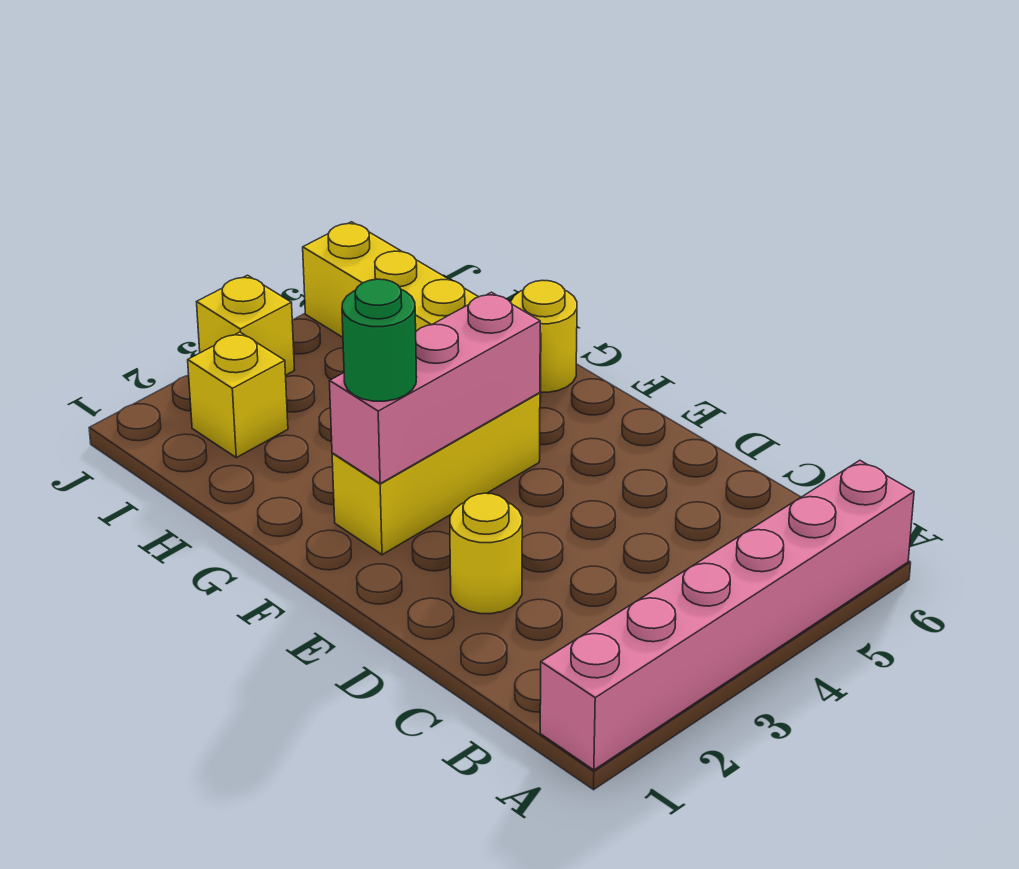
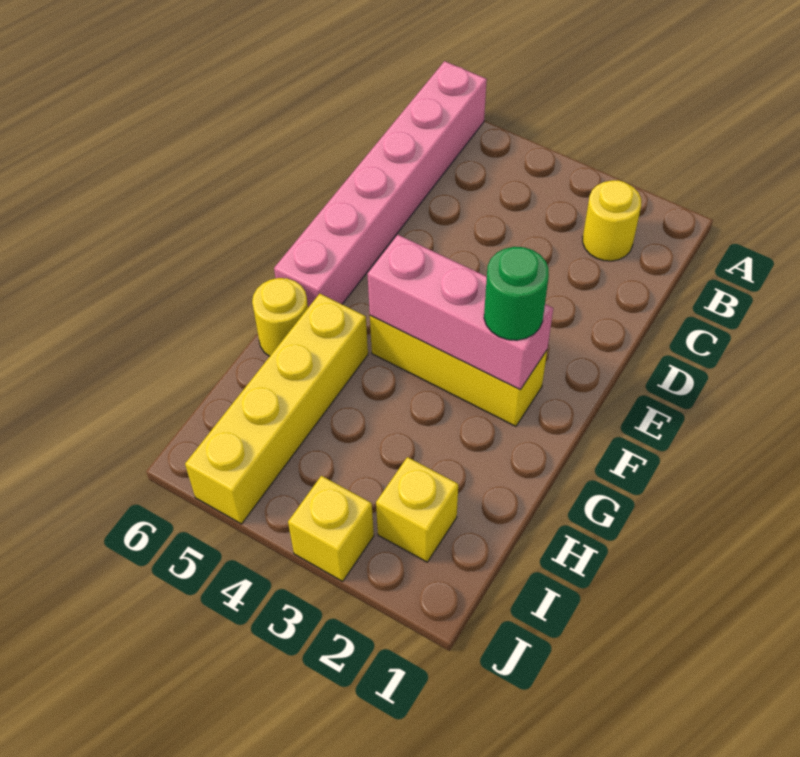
pink 1x6 brick [540,460,914,770] -> pink 1x6 brick turned to [274,61,487,308]
yellow 1x1 round brick [450,493,522,614] -> yellow 1x1 round brick moved to [583,180,641,261]

